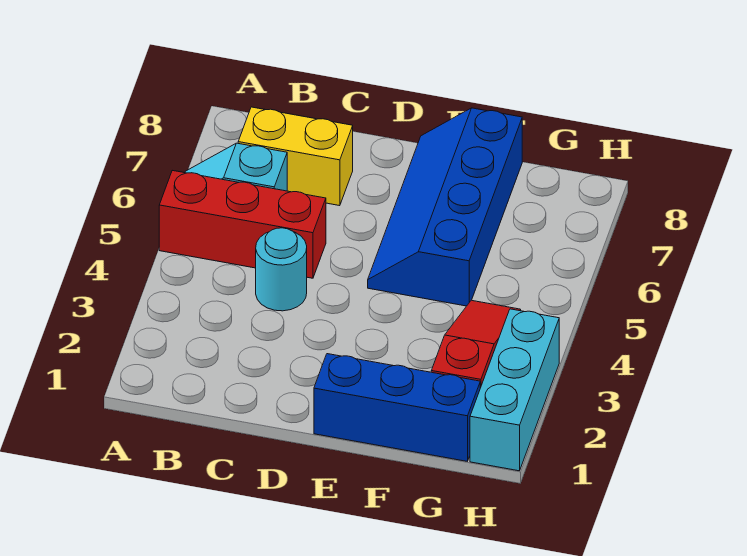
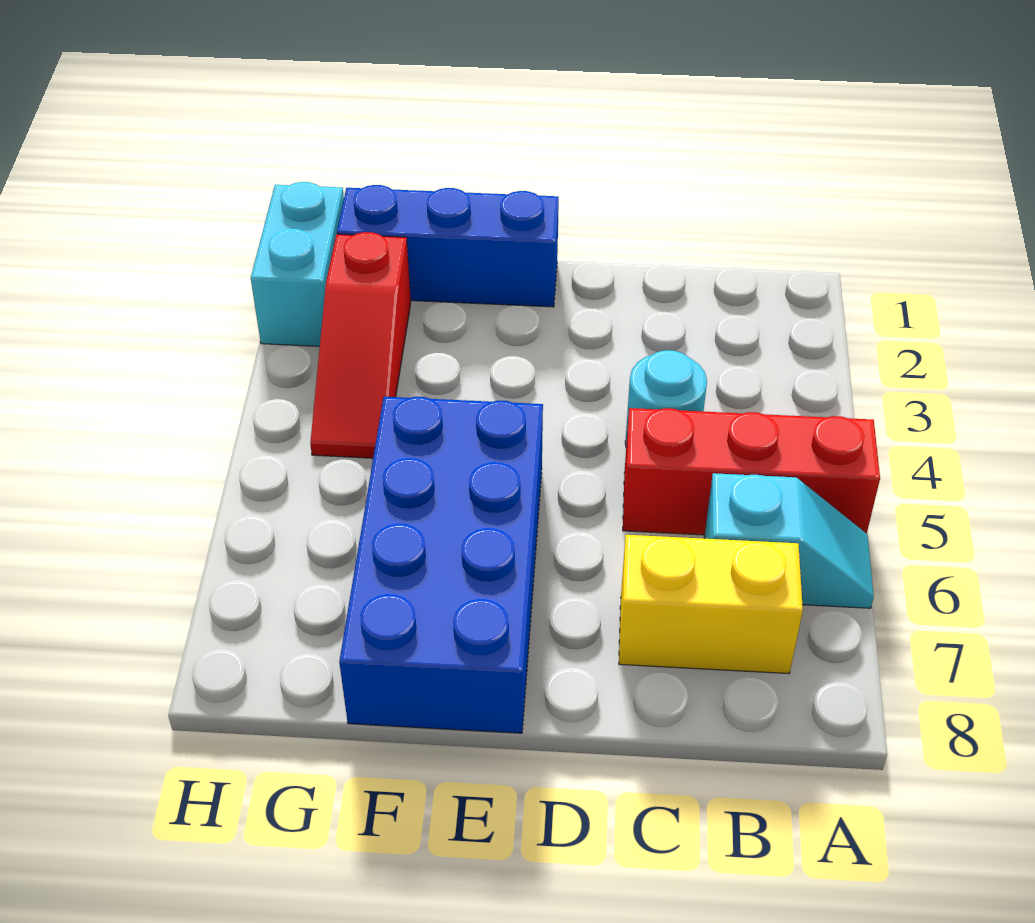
blue 2x4 slope [368,108,522,306] -> blue 2x4 brick [339,397,543,733]
cyan 1x3 brick [470,309,559,471] -> cyan 1x2 brick [251,182,344,346]

